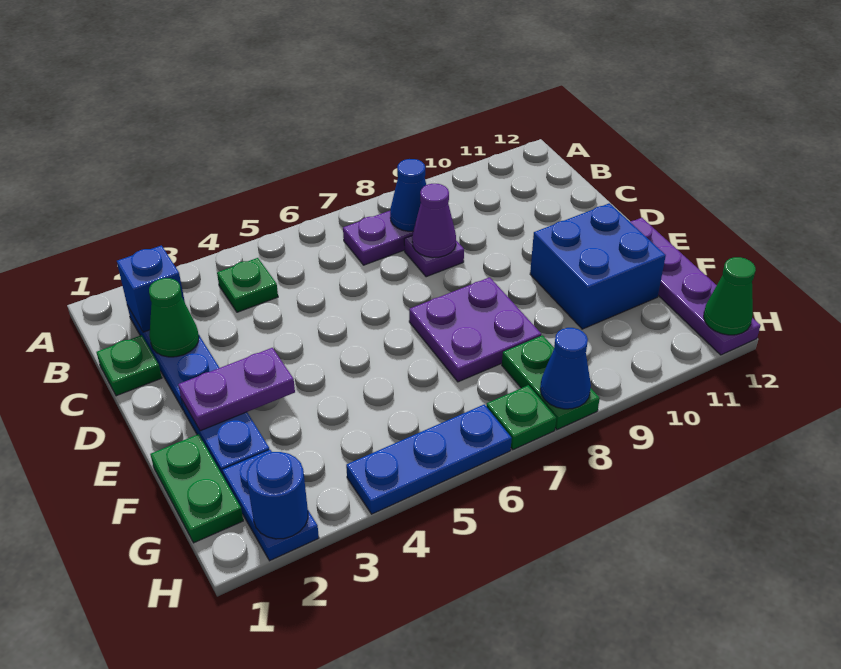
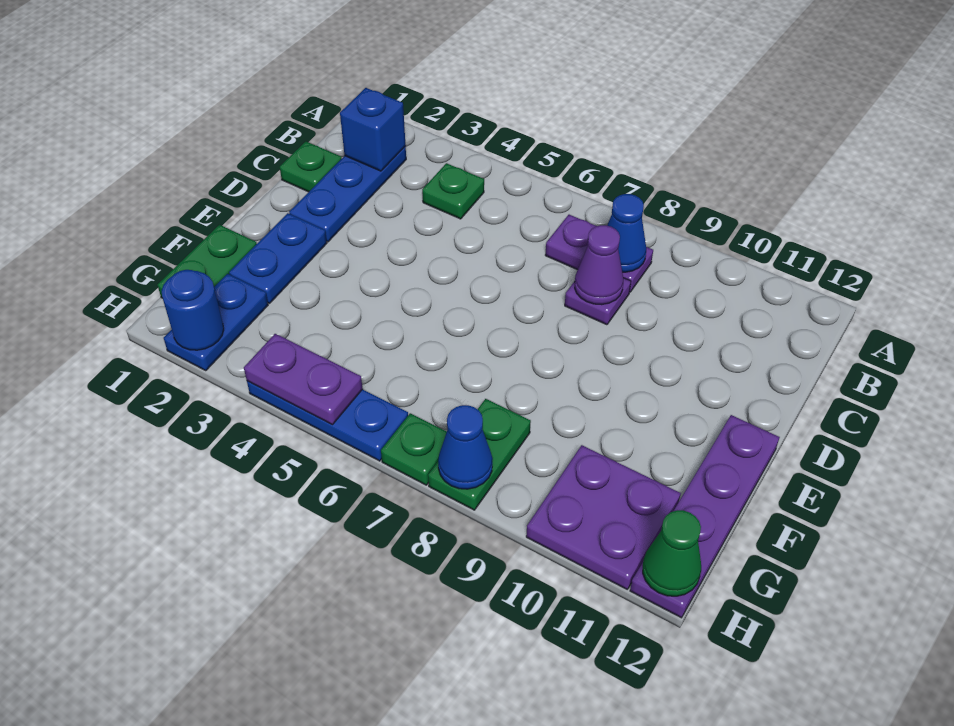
green 1x1 cone [149,278,199,357] -> none
purple 1x2 plate [178,348,295,431] -> purple 1x2 plate moved to [244,334,363,425]
purple 2x2 plate [409,277,541,382] -> purple 2x2 plate moved to [526,445,681,589]
blue 2x2 brick [530,203,666,329] -> none

